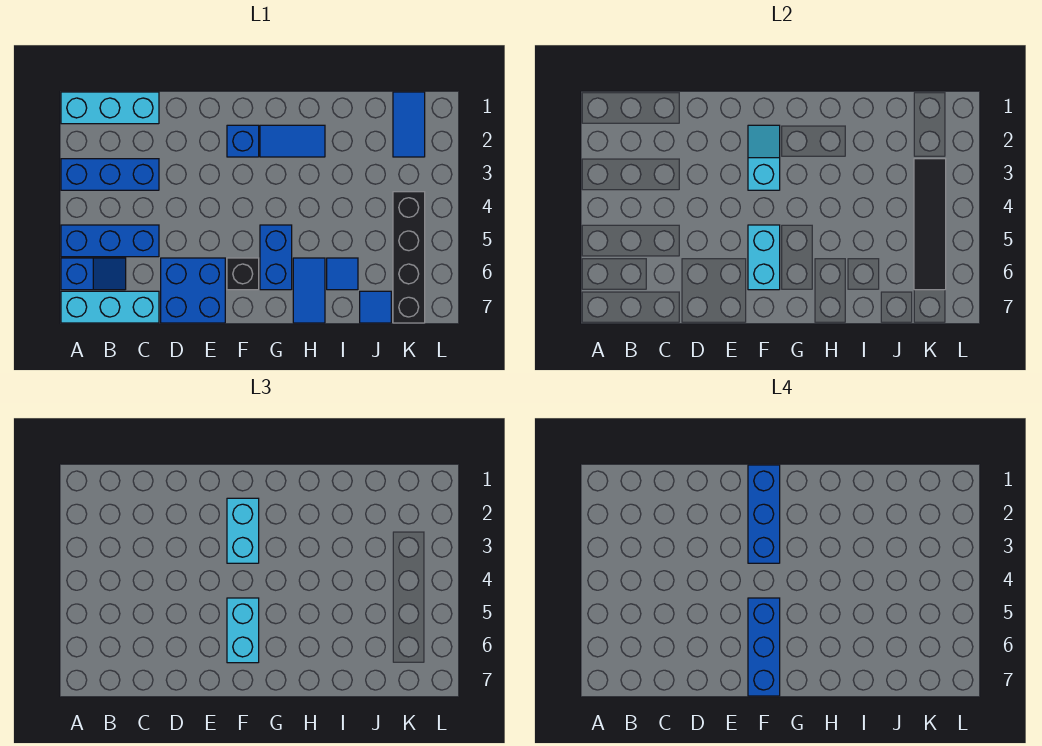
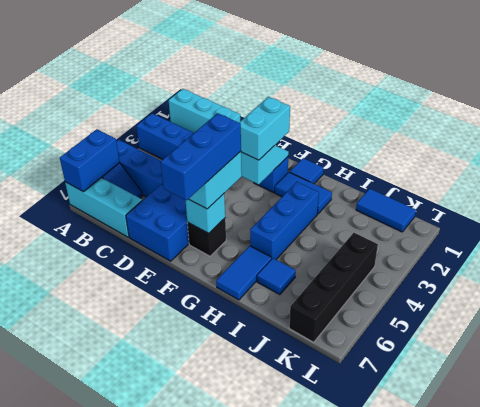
blue 1x3 brick [748,465,780,563] -> blue 1x3 brick moved to [250,182,319,259]
cyan 1x2 brick [748,225,780,290] -> cyan 1x1 brick [186,194,225,233]
blue 1x2 brick [260,225,292,290] -> blue 1x2 brick moved to [60,129,120,192]
blue 1x1 tile [360,291,391,323] -> blue 1x1 tile moved to [290,158,323,184]
blue 1x2 tile [393,92,425,157] -> blue 1x2 tile turned to [356,189,416,232]
black 1x4 tile [914,159,946,290] -> none

